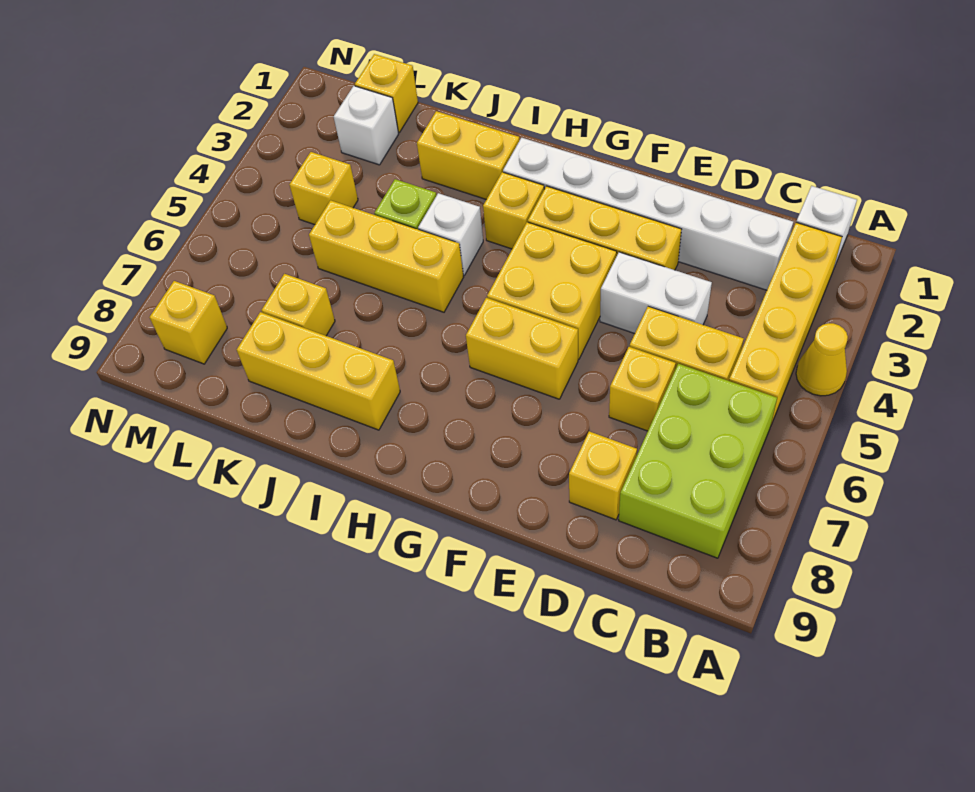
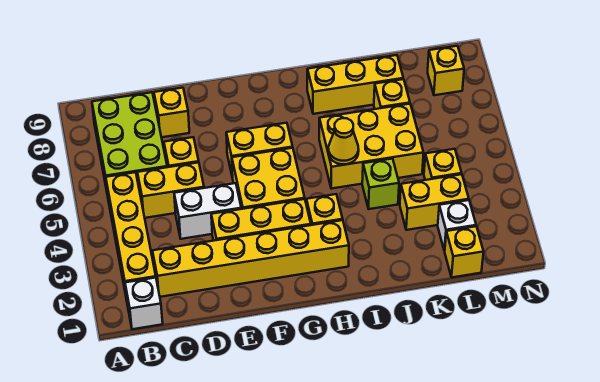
yellow 1x1 cone [796,323,848,396] -> yellow 1x1 cone moved to [328,118,359,164]
white 1x6 brick [503,138,793,290] -> yellow 1x6 brick [153,220,349,297]
yellow 1x2 brick [417,111,519,199] -> yellow 1x2 brick moved to [400,174,469,230]
white 1x1 brick [418,193,483,275] -> none
yellow 1x3 brick [309,200,464,312] -> yellow 2x3 brick [319,104,424,189]

